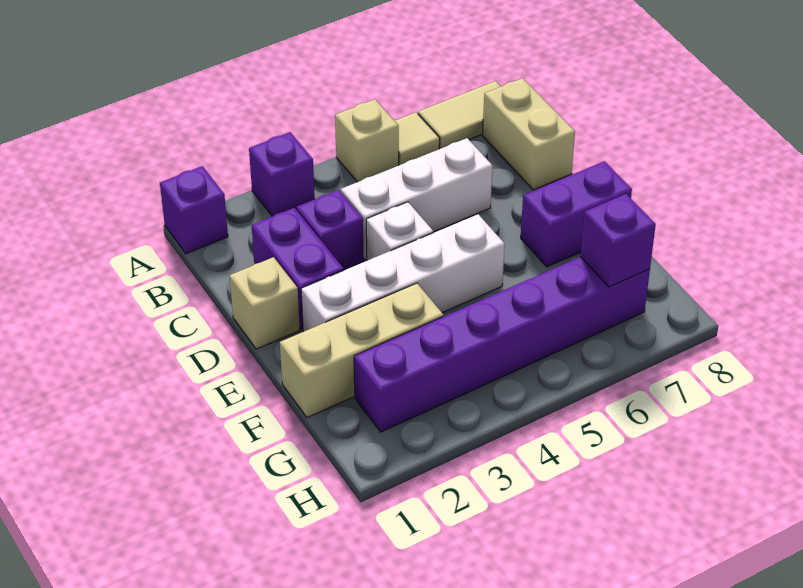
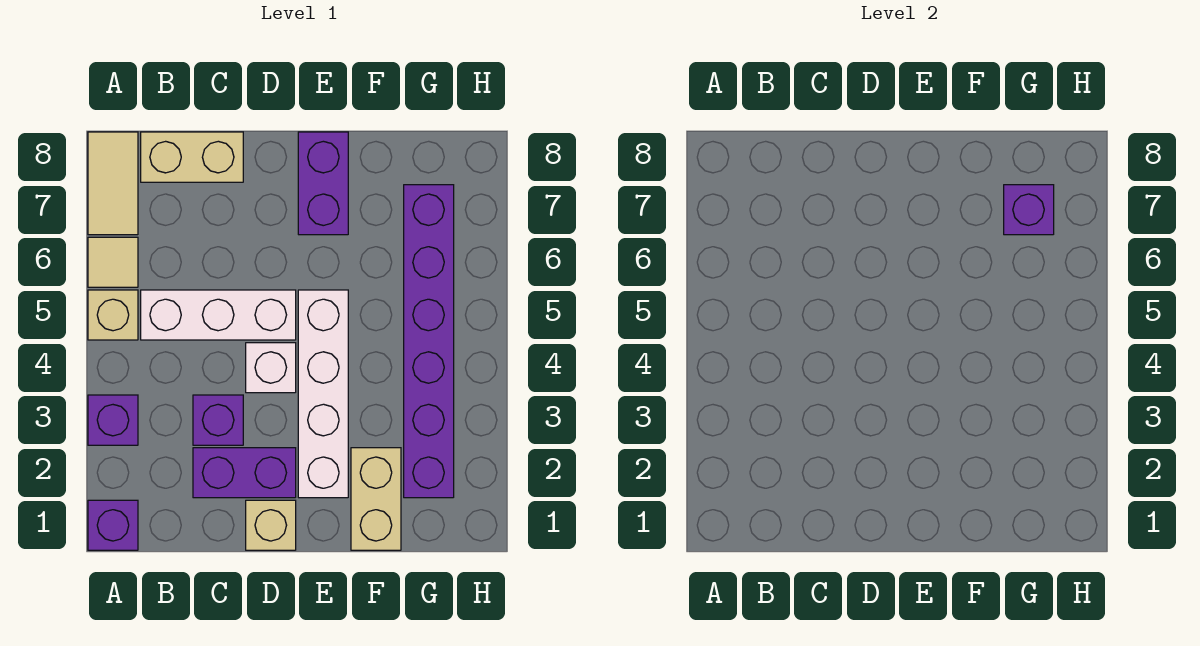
white 1x3 brick [341,138,492,260] -> white 1x3 brick turned to [141,290,296,340]
tan 1x3 brick [280,283,443,418] -> tan 1x2 brick [351,448,401,550]

